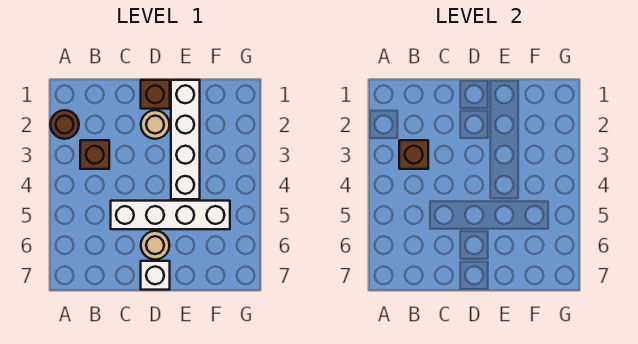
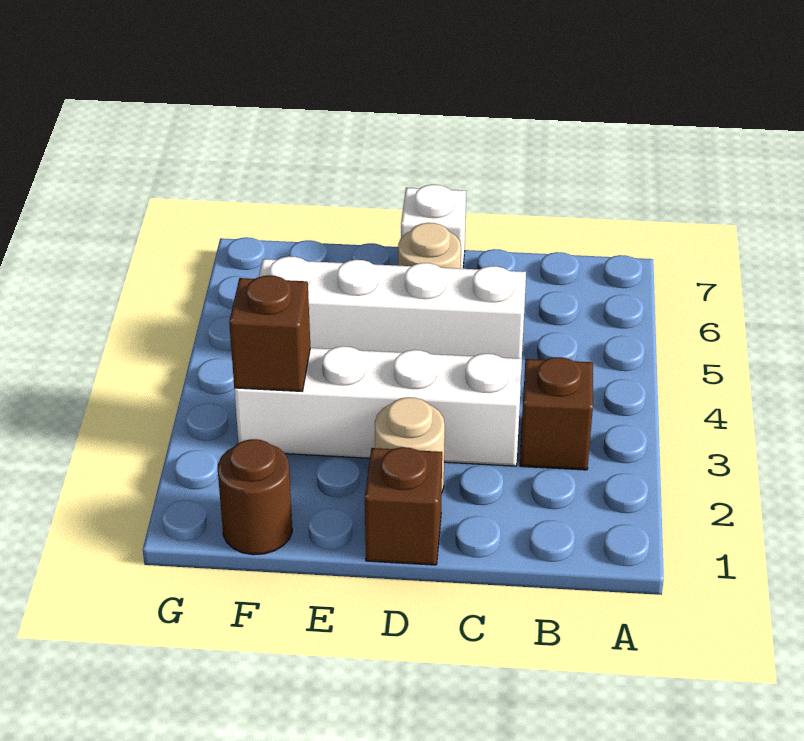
brown 1x1 round brick [50,110,79,139] -> brown 1x1 round brick moved to [218,439,292,555]
brown 1x1 brick [399,140,428,169] -> brown 1x1 brick moved to [229,275,310,391]
white 1x4 brick [171,80,200,199] -> white 1x4 brick turned to [234,346,522,466]

